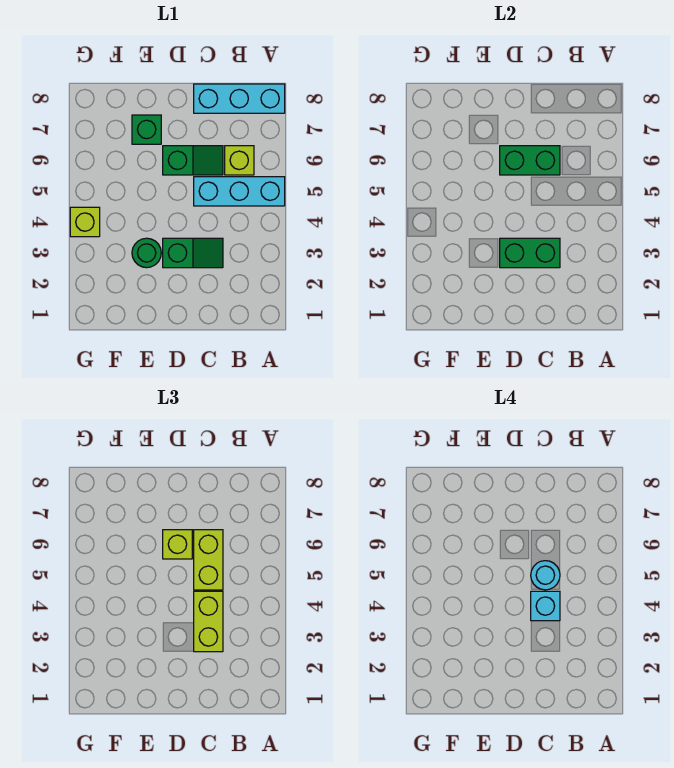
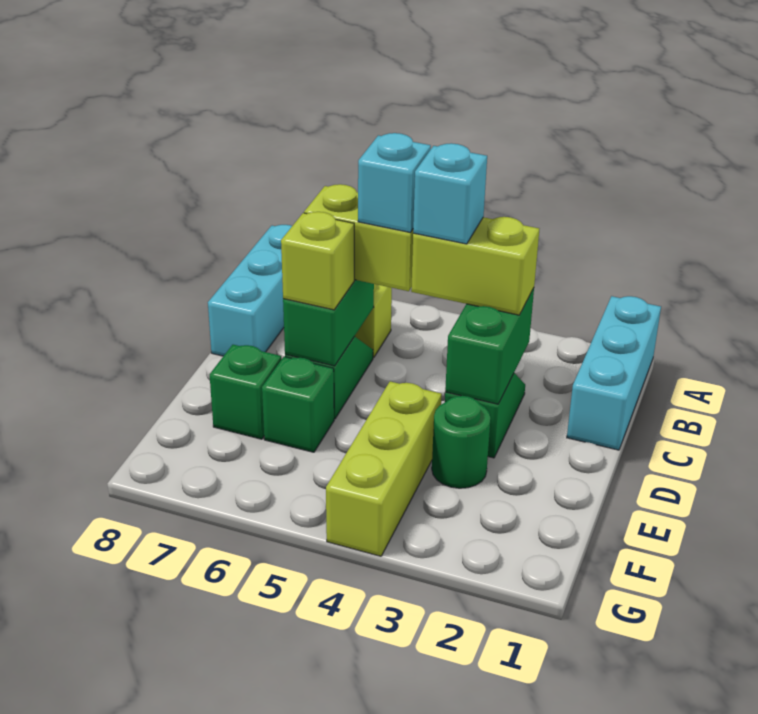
cyan 1x3 brick [194,177,285,206] -> cyan 1x3 brick moved to [567,296,661,450]
cyan 1x1 round brick [531,561,560,590] -> cyan 1x1 brick [358,133,431,232]
none -> green 1x1 brick [262,357,334,452]
lime 1x1 brick [70,207,100,237] -> lime 1x3 brick [326,381,442,556]

